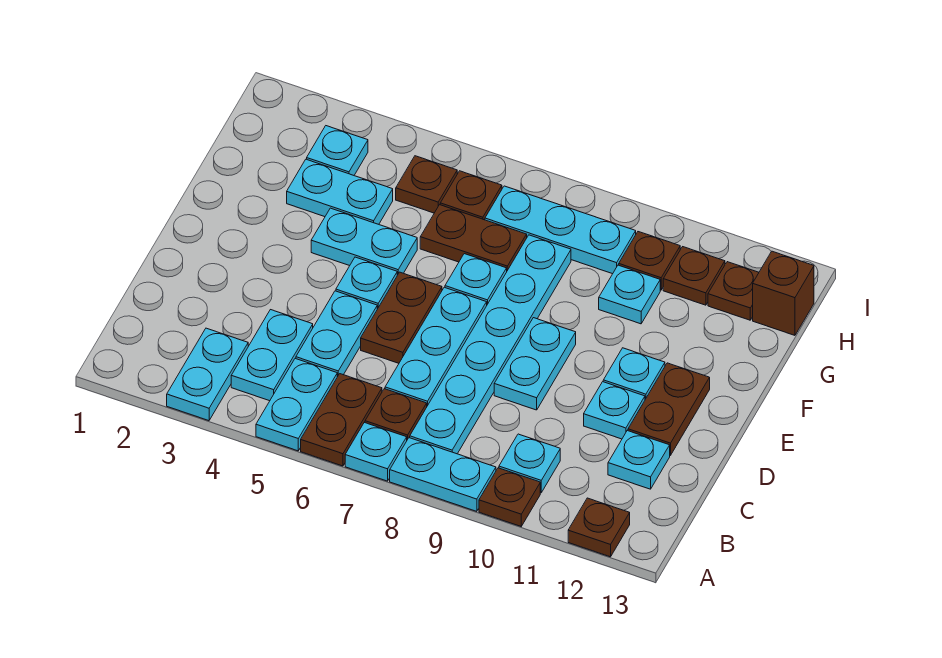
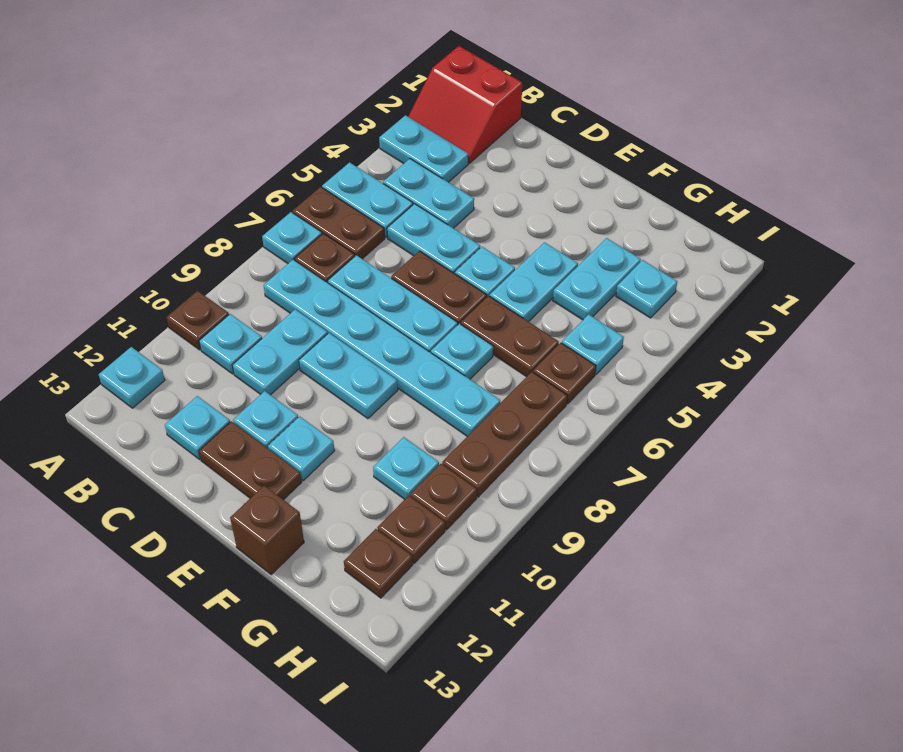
none -> red 2x2 slope [408,46,522,163]
cyan 1x2 plate [390,438,496,511] -> cyan 1x2 plate moved to [232,309,328,395]
brown 1x1 plate [568,498,630,557] -> cyan 1x1 plate [99,347,165,408]
brown 1x2 plate [420,205,527,270] -> brown 1x2 plate turned to [461,296,559,377]
brown 1x1 plate [396,156,457,213] -> cyan 1x1 plate [562,314,624,374]
cyan 1x3 plate [485,186,636,274] -> brown 1x3 plate [442,372,567,497]
brown 1x1 brick [753,251,814,335] -> brown 1x1 brick moved to [230,486,304,575]

